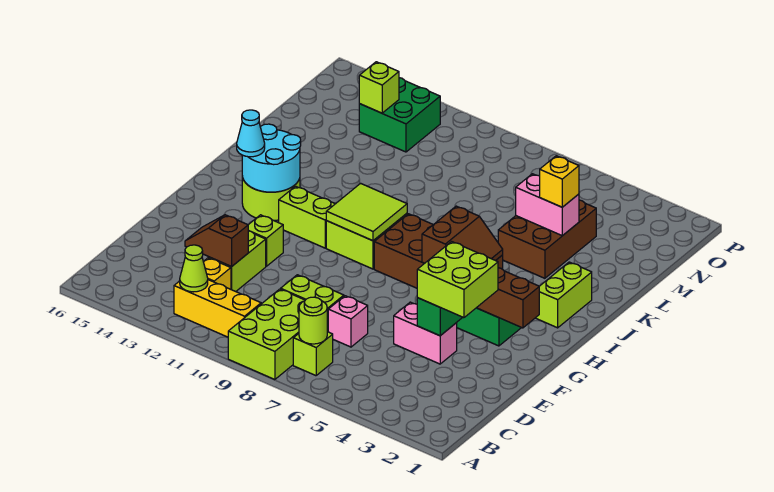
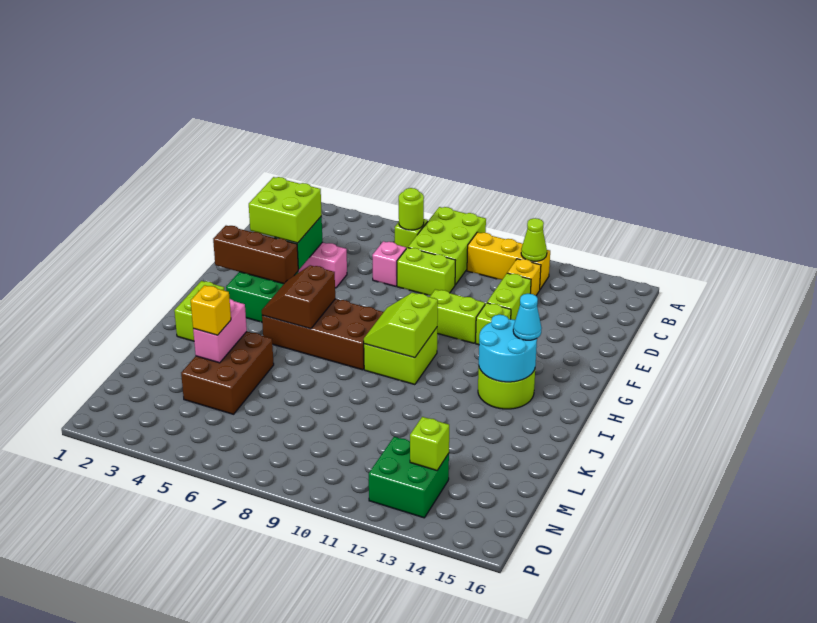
brown 1x2 slope [185,215,248,267] -> none
lime 2x2 tile [326,183,407,241] -> lime 2x2 slope [364,293,438,358]
lime 1x2 brick [279,186,335,248] -> lime 1x2 brick moved to [430,289,485,343]
pink 1x2 brick [516,174,579,236] -> pink 1x2 brick turned to [193,299,247,363]

